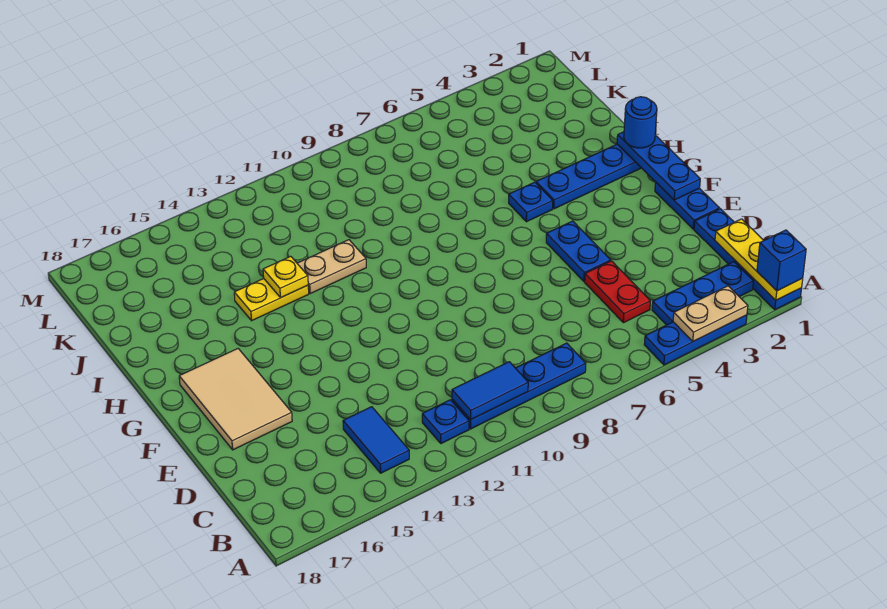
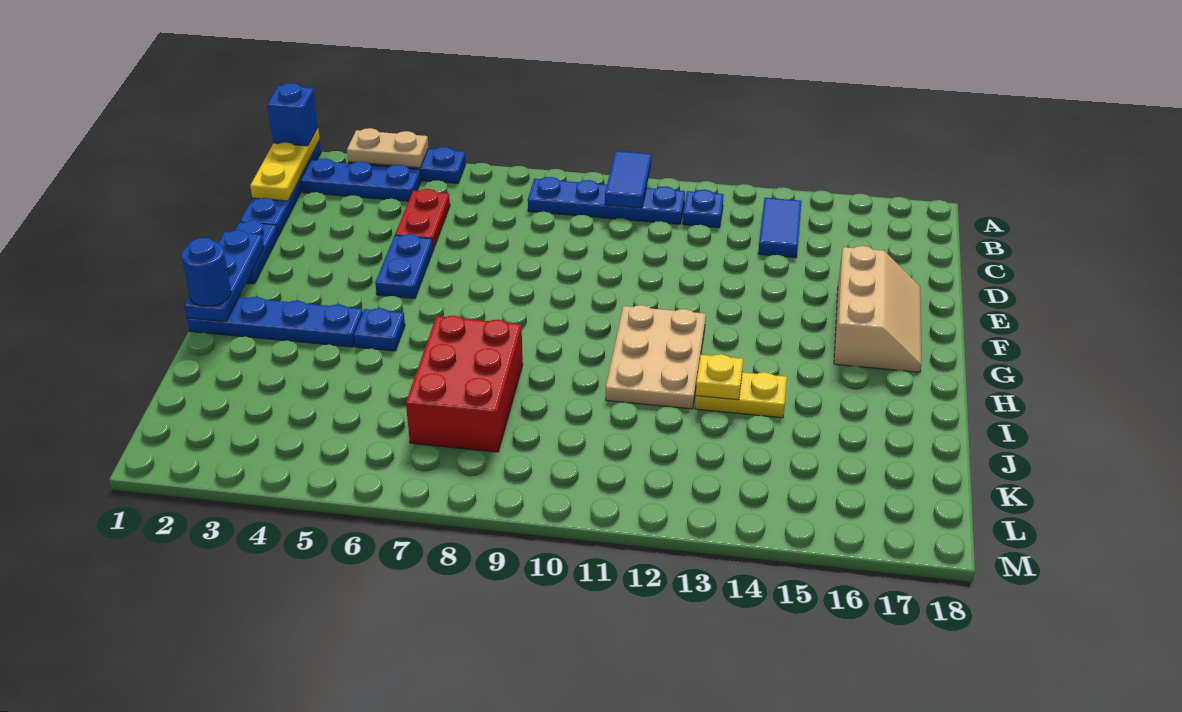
blue 1x2 tile [452,362,528,420] -> blue 1x2 tile turned to [605,151,651,208]
tan 2x3 tile [179,349,292,450] -> tan 2x3 slope [834,246,921,372]
none -> red 2x3 brick [406,316,523,452]
tan 1x2 plate [297,240,366,294] -> tan 2x3 plate [606,305,706,409]

